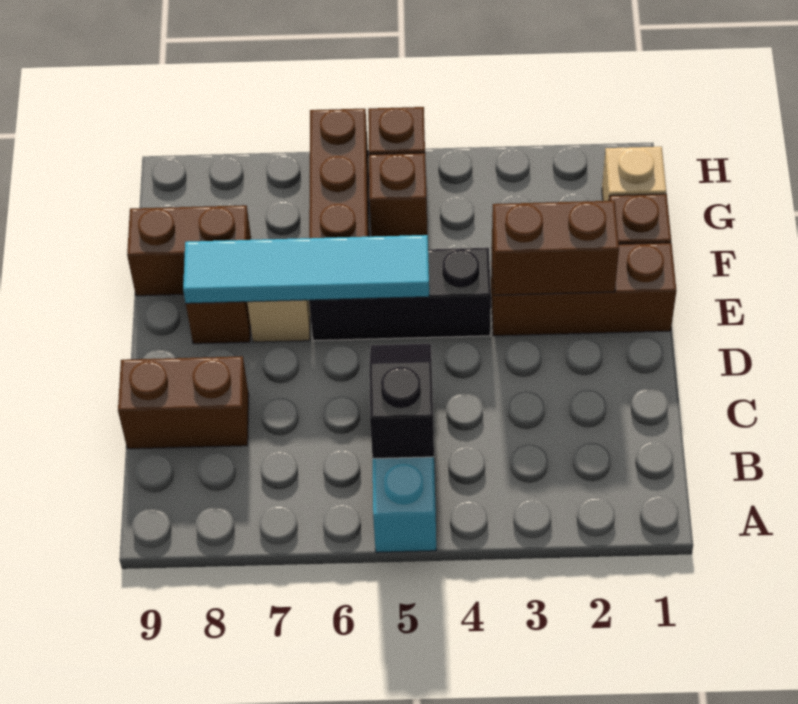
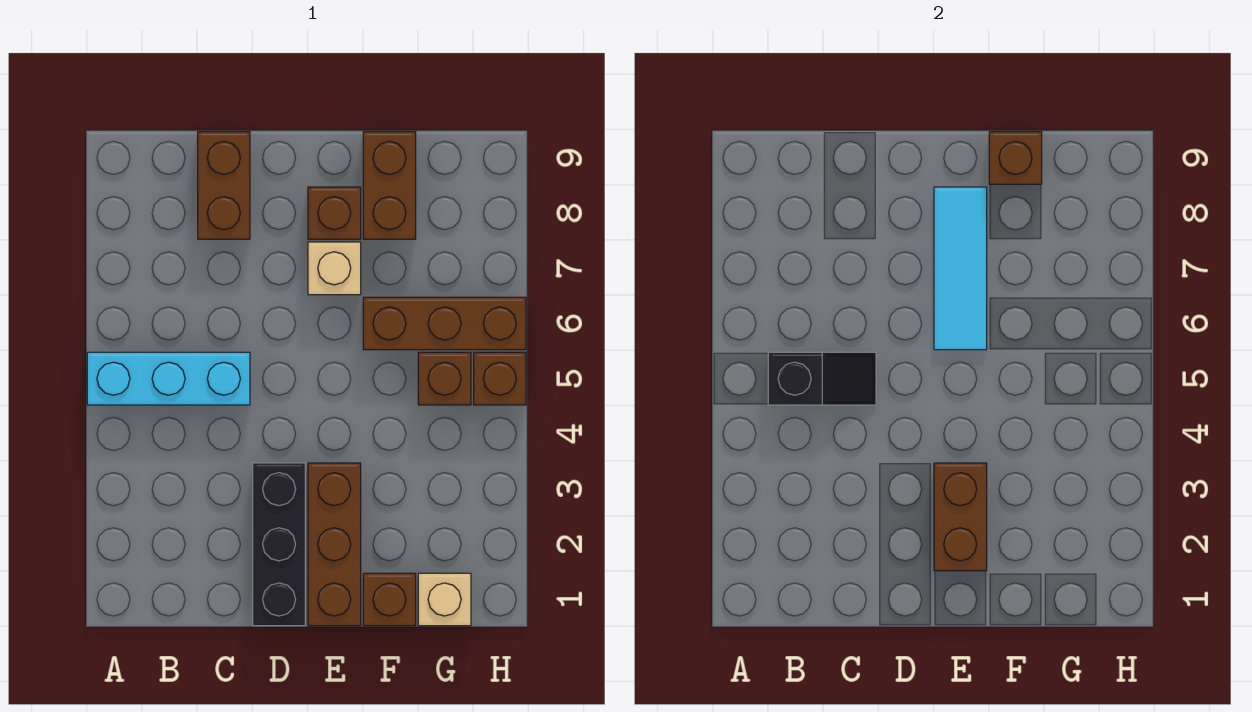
black 1x3 brick [309,248,491,341] -> black 1x3 brick moved to [253,463,305,626]
cyan 1x4 tile [183,235,429,303] -> cyan 1x3 tile [934,187,987,350]
none -> brown 1x1 brick [989,132,1042,184]

